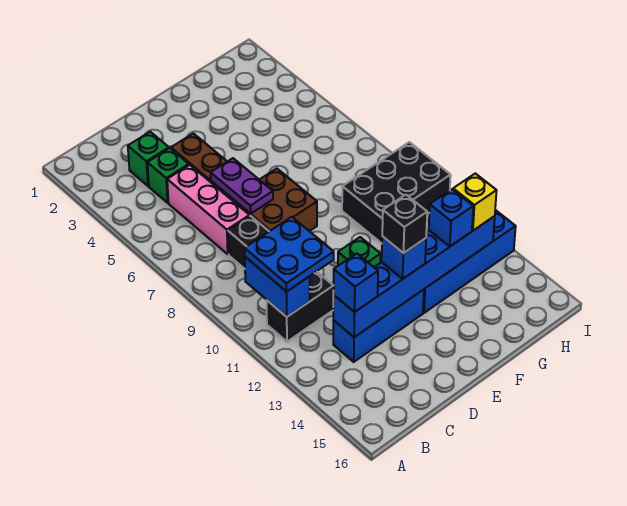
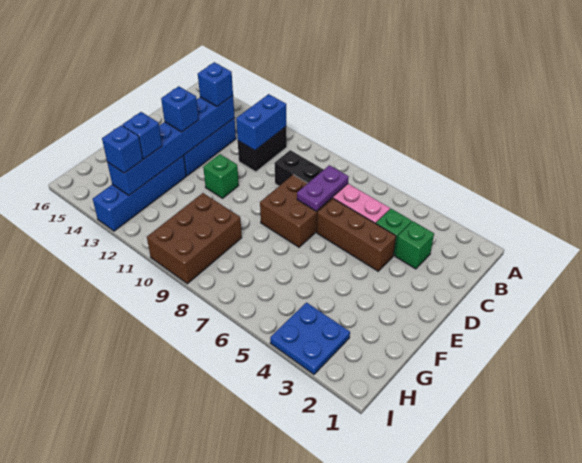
blue 1x2 brick [245,257,310,317] -> blue 1x2 brick turned to [236,94,286,150]
blue 2x2 plate [245,217,334,292] -> blue 2x2 plate moved to [270,303,350,374]
purple 1x2 plate [211,158,273,214] -> purple 1x2 plate turned to [297,165,349,211]
black 1x1 brick [382,195,427,253] -> none
black 2x3 brick [342,142,451,243] -> brown 2x3 brick [147,193,242,284]
yellow 1x1 brick [453,173,497,231] -> blue 1x1 brick [102,125,143,173]

